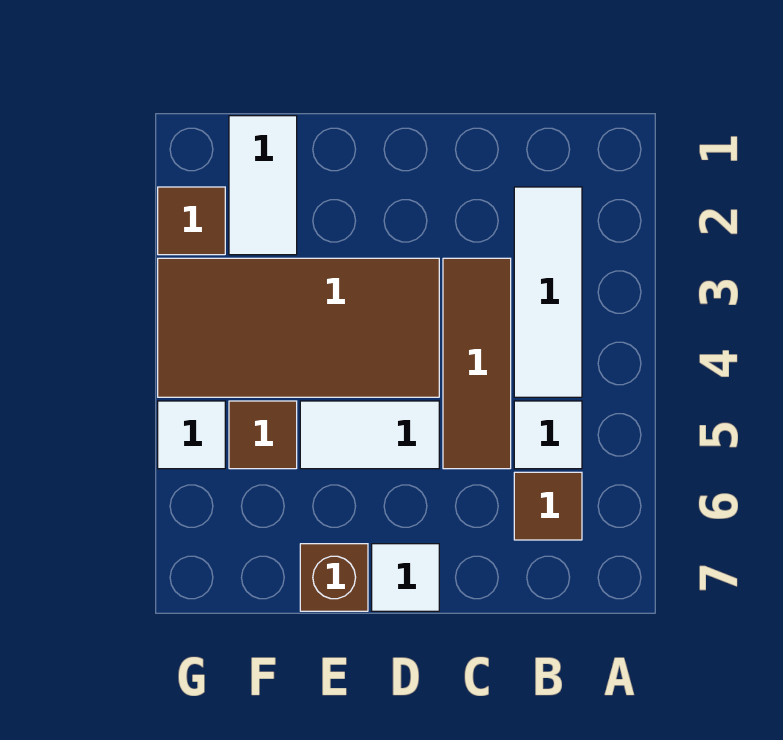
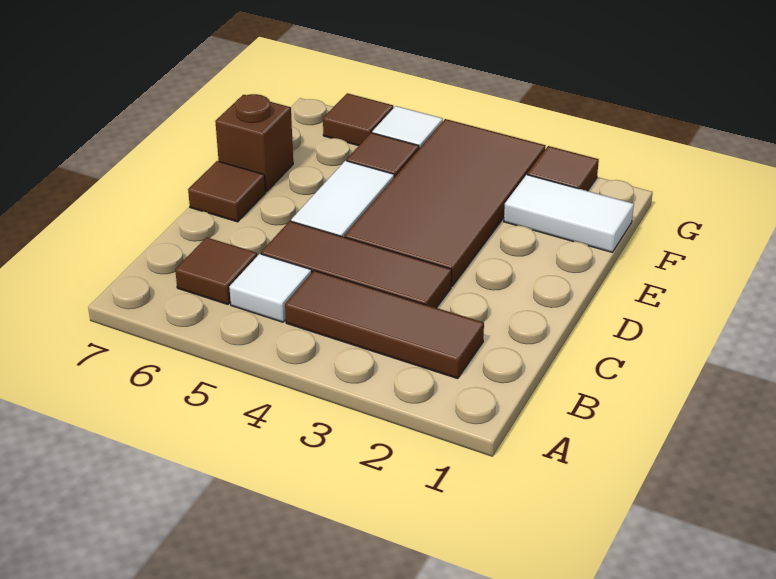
white 1x3 tile [514,187,582,397] -> brown 1x3 tile [285,271,484,378]
white 1x1 tile [372,544,439,611] -> brown 1x1 tile [188,161,266,222]
none -> brown 1x1 tile [323,93,393,146]

